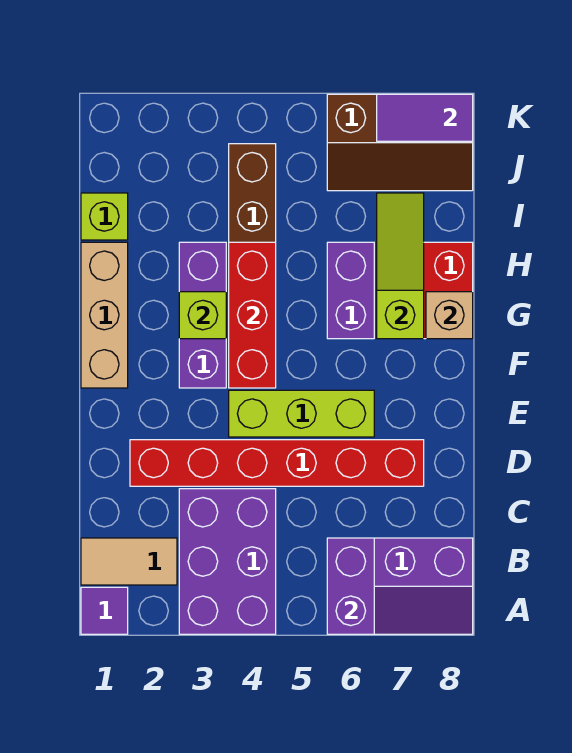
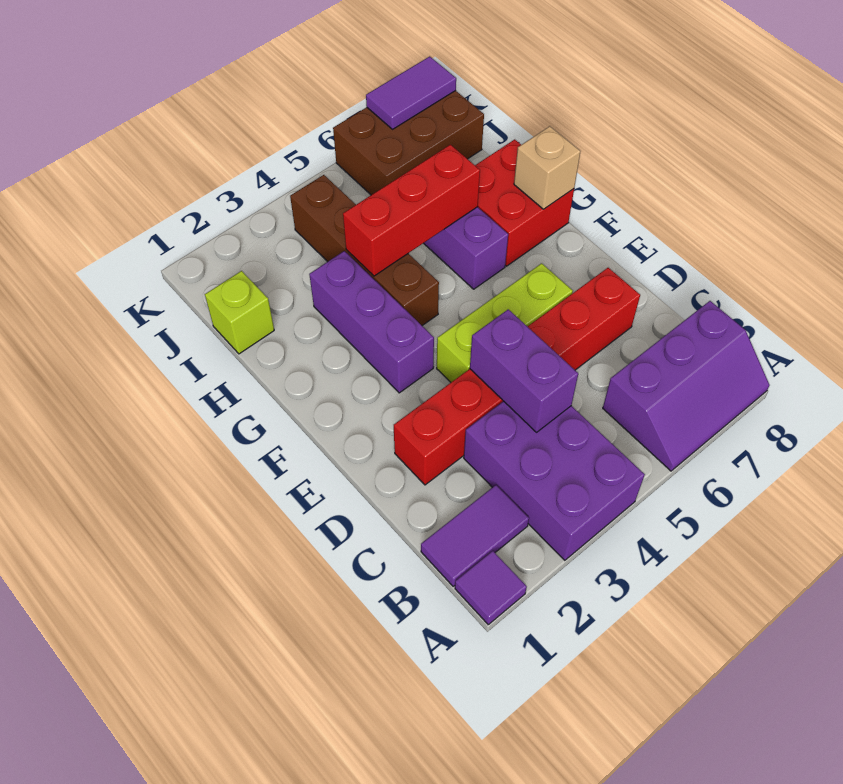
purple 1x2 brick [327,538,374,634] -> purple 1x2 brick moved to [470,309,578,432]
tan 1x2 tile [81,538,177,585] -> purple 1x2 tile [421,485,529,586]
tan 1x3 brick [81,242,128,388] -> none
red 1x3 brick [229,242,276,388] -> red 1x3 brick turned to [343,145,480,276]
lime 1x1 brick [179,292,226,339] -> none
lime 1x3 slope [377,193,424,339] -> none
brown 2x3 slope [327,94,473,191] -> brown 2x3 brick [333,91,484,195]

